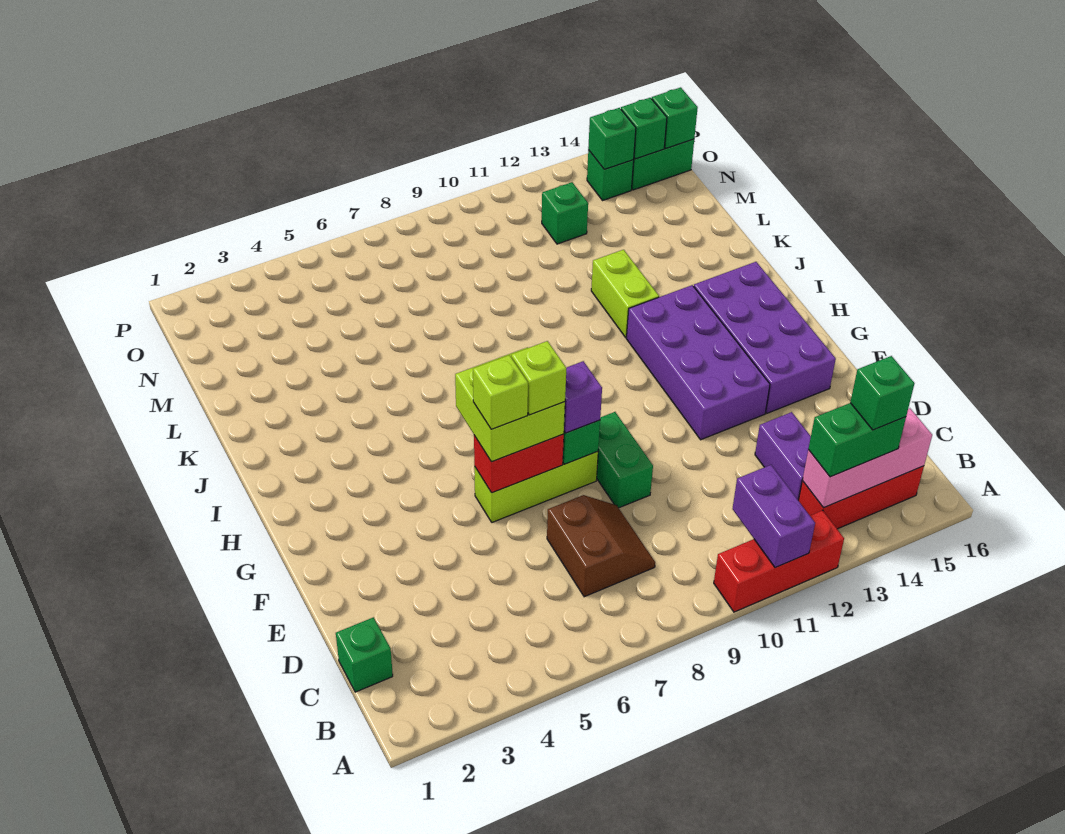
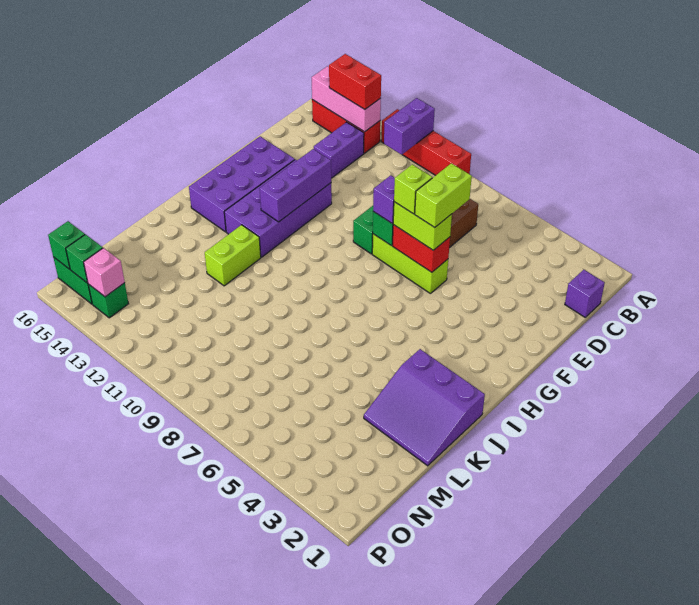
red 1x3 brick [714,510,844,612] -> red 1x4 brick [381,109,471,175]
green 1x2 brick [808,403,906,477] -> red 1x2 brick [329,54,381,109]
green 1x1 brick [850,356,914,430] -> none
green 1x1 brick [336,617,393,692] -> purple 1x1 brick [565,270,605,317]
lime 2x2 brick [455,347,565,462] -> lime 1x2 brick [393,202,452,250]
lime 1x1 brick [473,355,528,429] -> lime 1x2 brick [415,163,472,228]
none -> purple 1x3 brick [260,149,331,222]
none -> purple 3x3 slope [364,349,485,466]
green 1x1 brick [542,182,588,244] -> none
green 1x1 brick [588,108,636,169] -> pink 1x1 brick [84,248,125,297]

